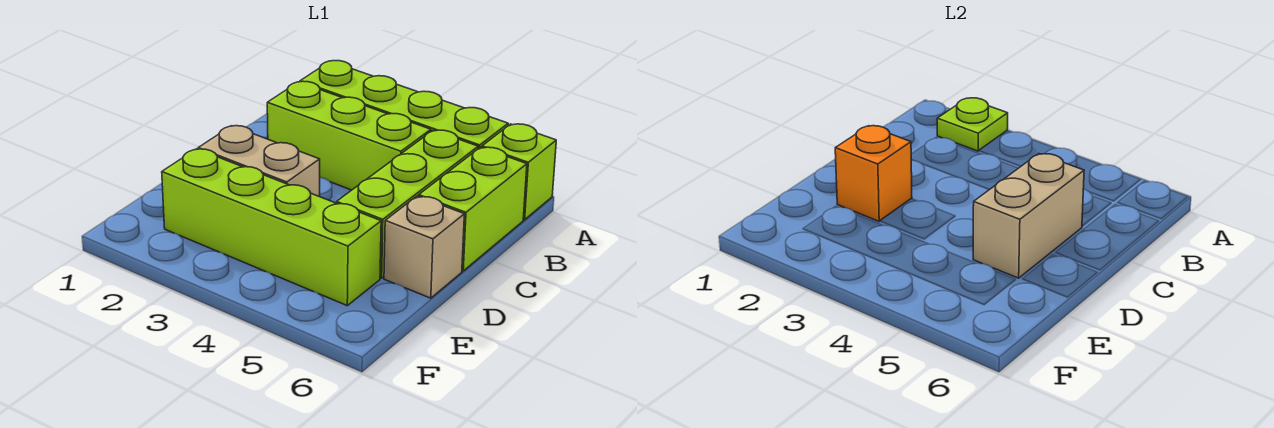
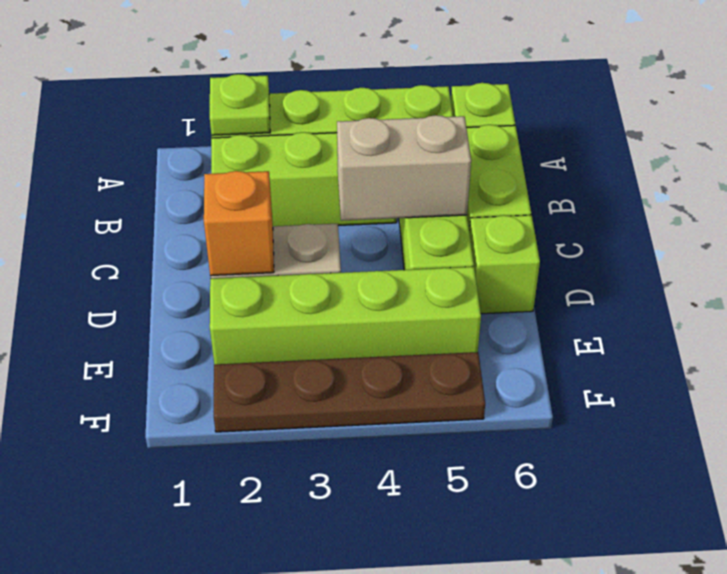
tan 1x2 brick [973,154,1084,278] -> tan 1x2 brick turned to [337,115,471,221]
tan 1x1 brick [384,196,464,298] -> lime 1x1 brick [469,215,540,314]
none -> brown 1x4 plate [214,352,485,432]

